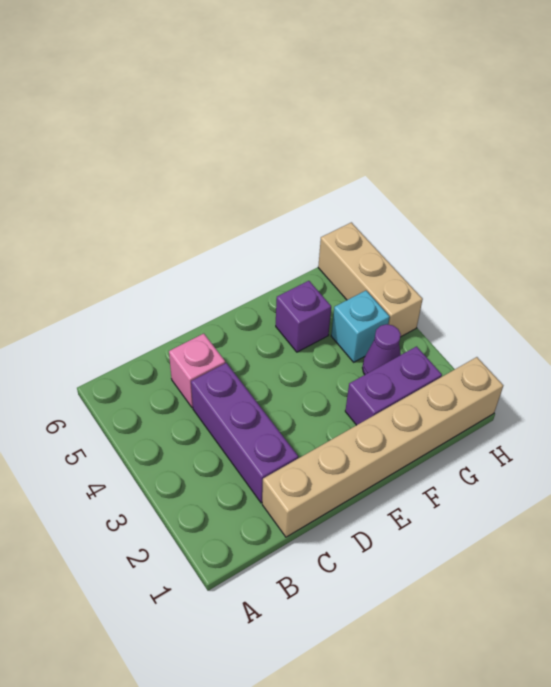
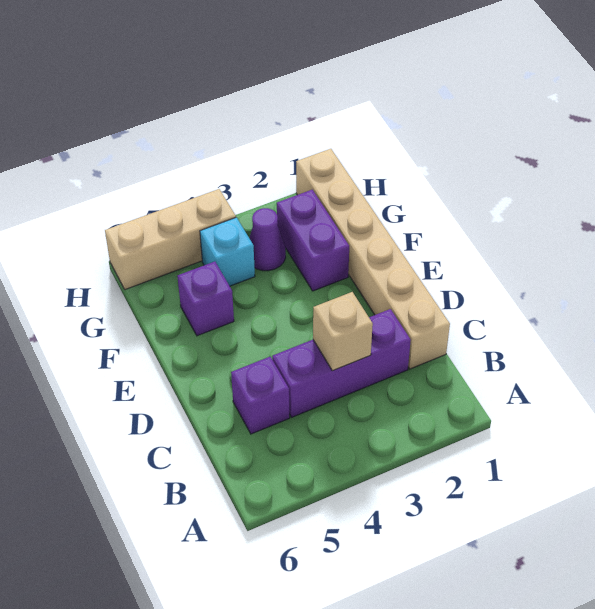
none -> tan 1x1 brick [313,292,373,371]
pink 1x1 brick [169,334,225,408] -> purple 1x1 brick [231,357,290,434]

